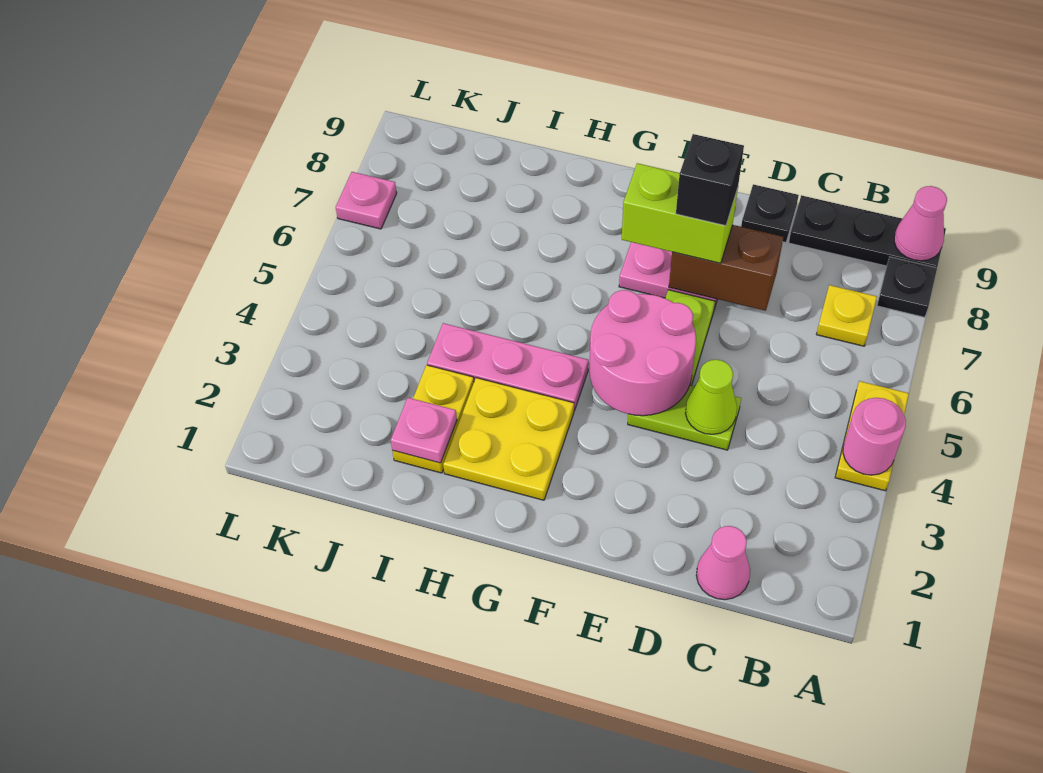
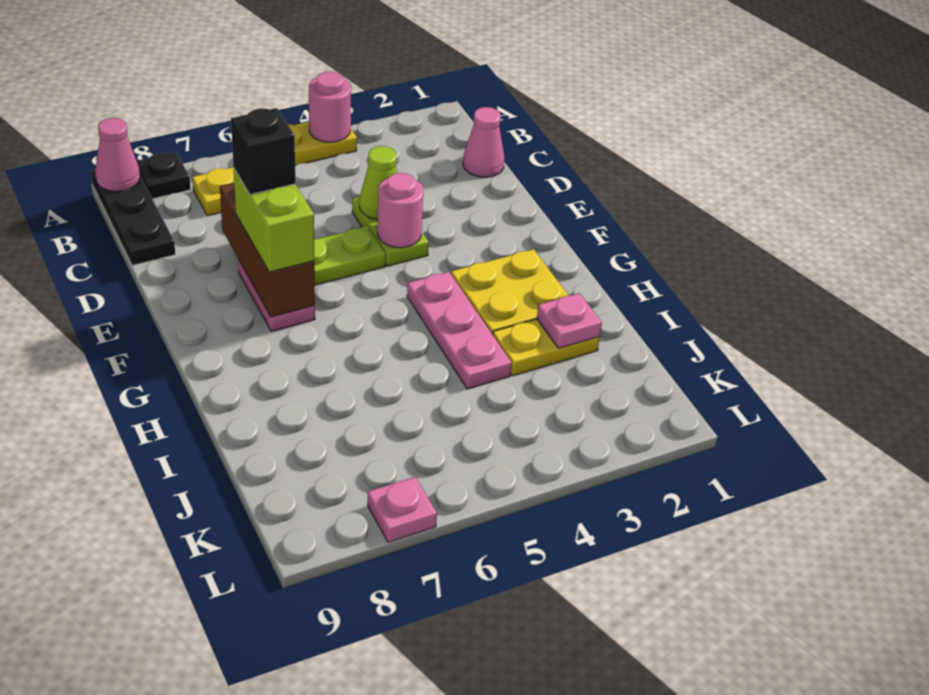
brown 1x2 brick [669,225,783,311] -> brown 1x3 brick [220,183,315,317]
black 1x1 plate [741,184,799,242] -> none
pink 2x2 round brick [589,290,696,416] -> pink 1x1 round brick [377,173,423,248]

